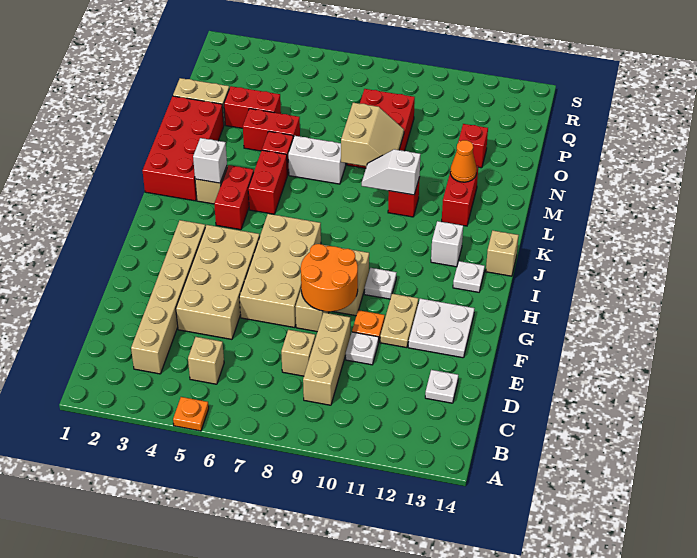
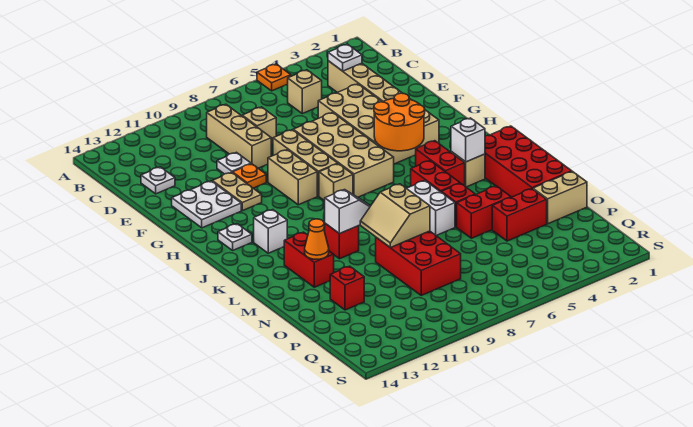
orange 2x2 round brick [301,244,358,312] -> orange 2x2 round brick moved to [374,93,425,151]
white 1x1 plate [364,268,397,299] -> white 1x1 plate moved to [328,44,362,71]
tan 1x1 brick [486,230,519,276] -> tan 1x1 brick moved to [319,164,353,201]
white 1x2 brick [288,136,346,184] -> white 1x2 brick turned to [407,181,455,236]

